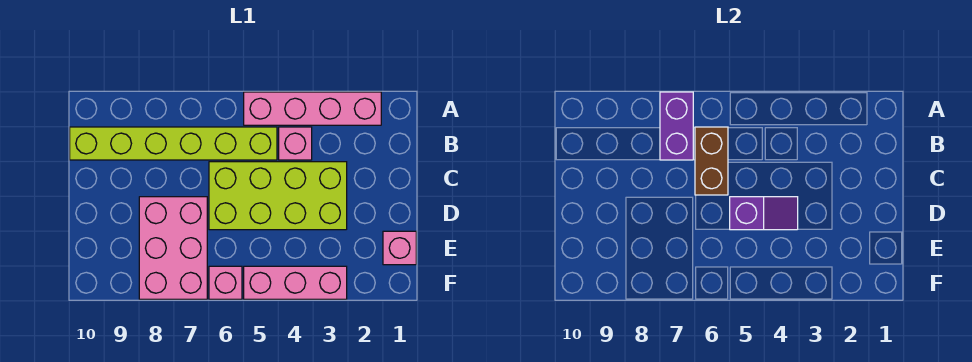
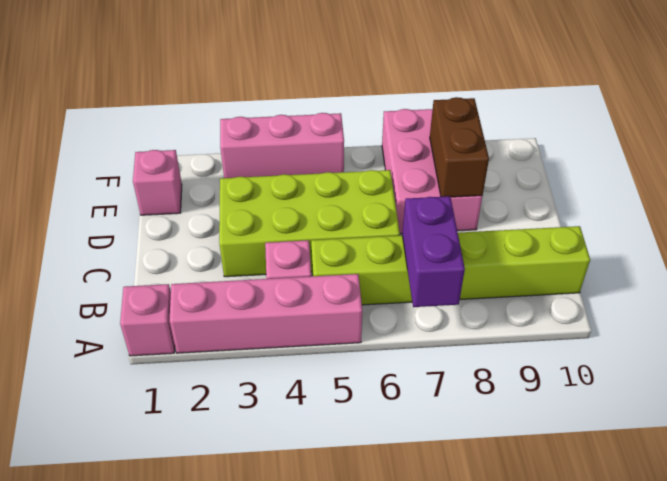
brown 1x2 brick [695,127,728,195] -> brown 1x2 brick moved to [430,97,489,197]
purple 1x2 slope [730,197,798,230] -> none
pink 1x1 brick [209,266,242,299] -> pink 1x1 brick moved to [120,284,175,356]

